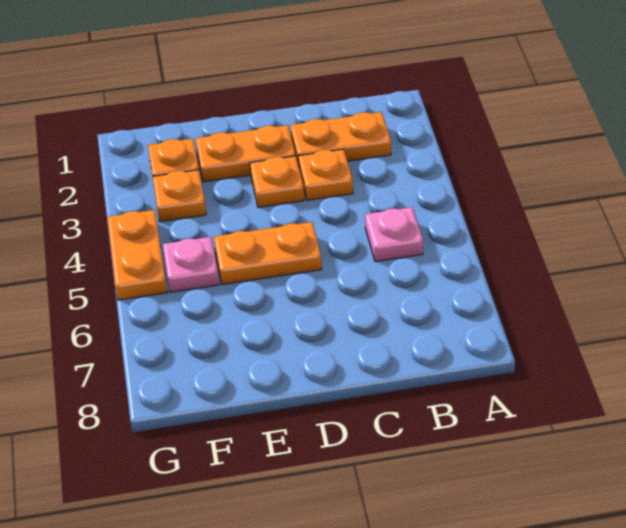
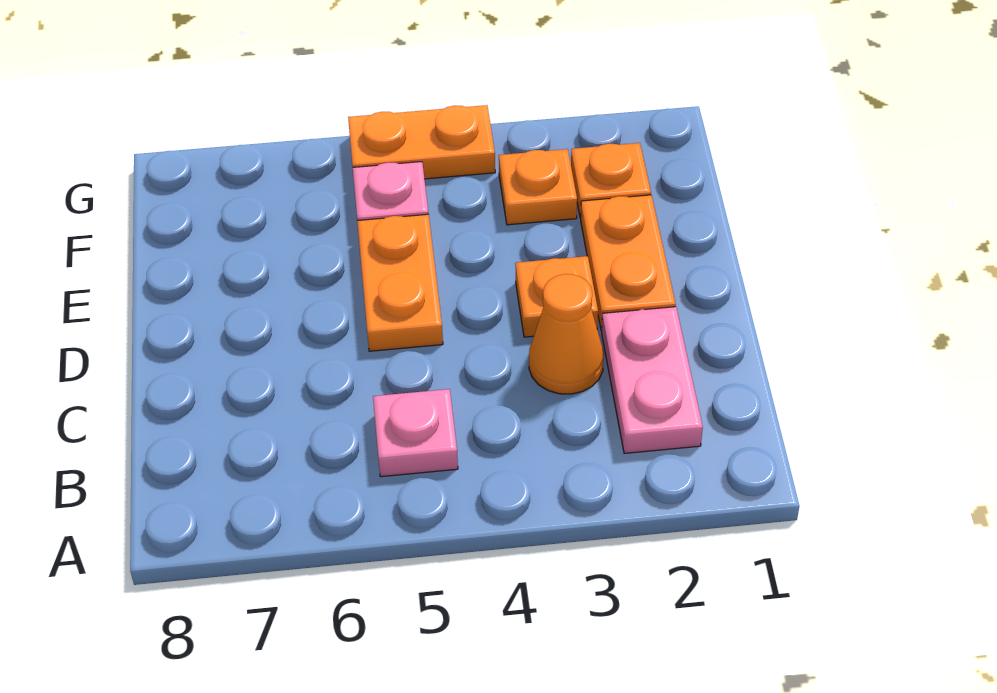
orange 1x2 plate [290,112,391,166] -> pink 1x2 plate [602,307,703,453]
orange 1x1 plate [298,149,353,200] -> orange 1x1 cone [529,274,604,394]

